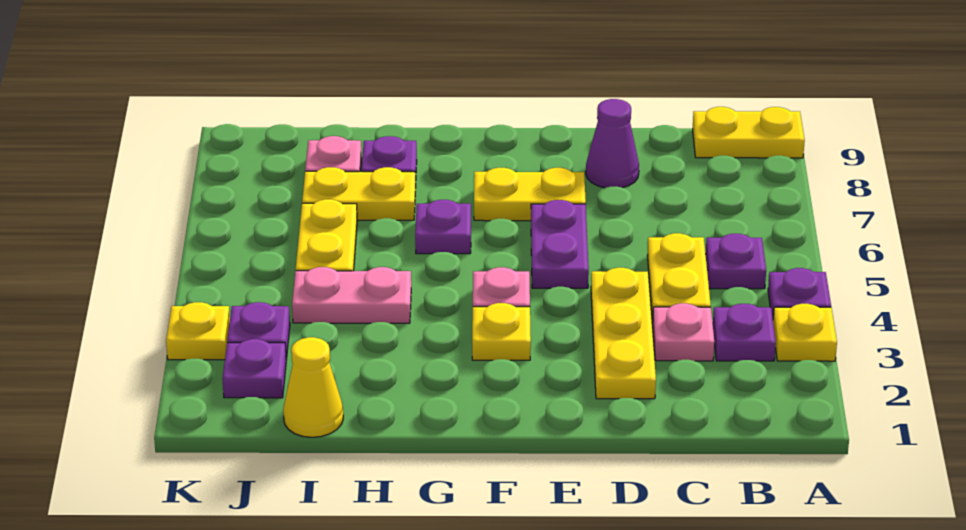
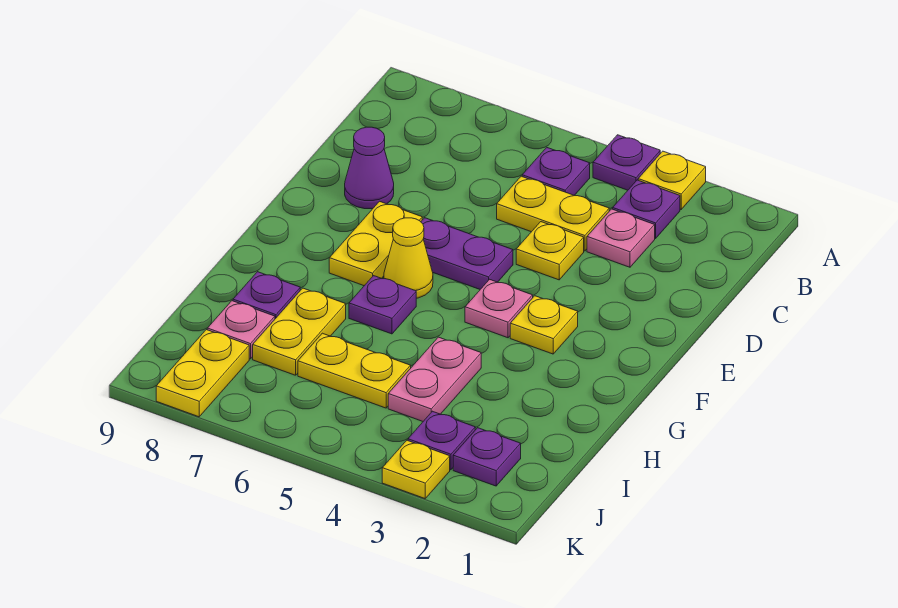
yellow 1x2 plate [693,107,805,158] -> yellow 1x2 plate moved to [156,330,249,417]
yellow 1x3 plate [591,268,656,399] -> yellow 1x1 plate [516,222,584,280]
yellow 1x1 cone [283,337,343,437] -> yellow 1x1 cone moved to [384,218,433,298]

